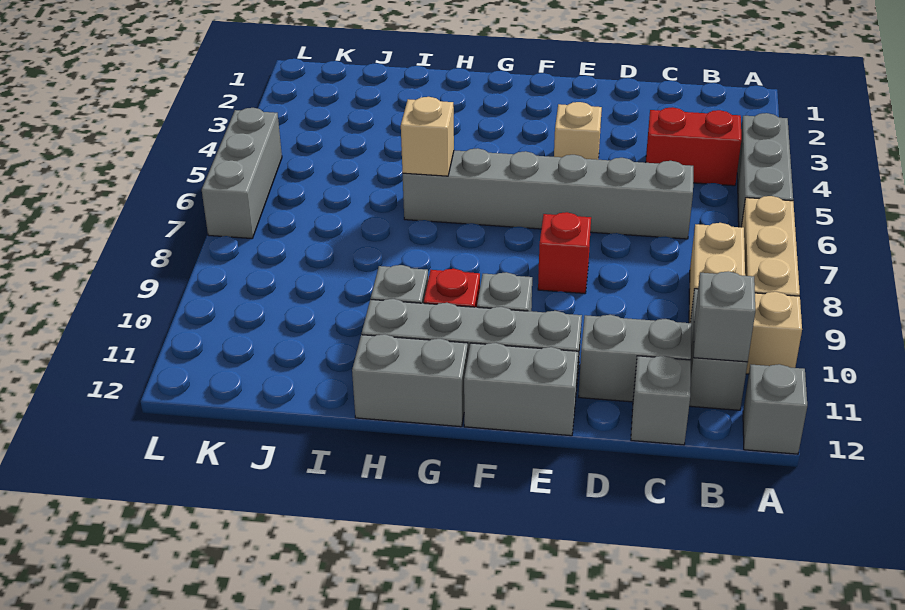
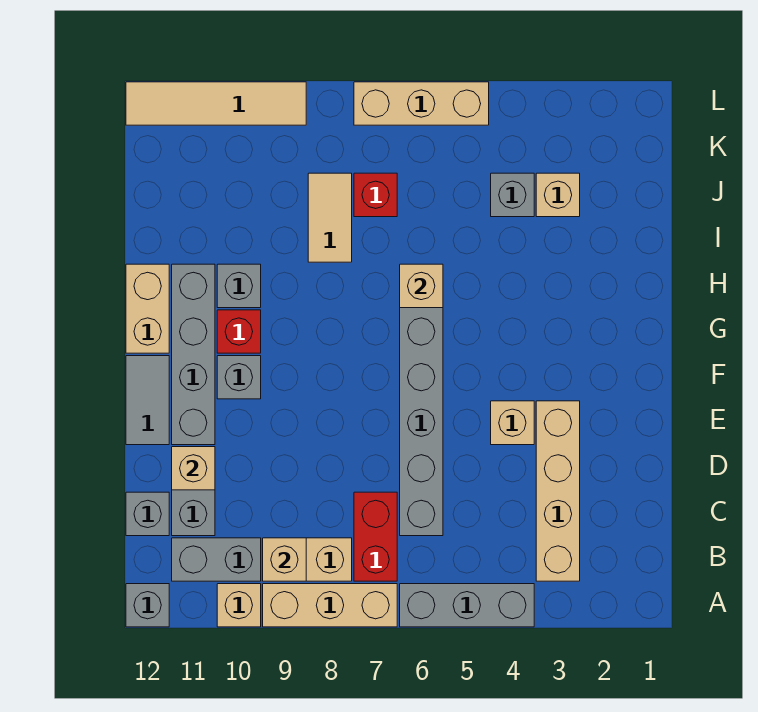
none -> tan 1x4 brick [536,401,580,581]
red 1x2 brick [646,107,741,186] -> red 1x2 brick moved to [354,492,397,581]
none -> tan 1x1 brick [263,538,306,581]
grey 1x1 brick [694,271,755,362] -> grey 1x1 brick moved to [491,173,534,217]
none -> tan 1x1 brick [172,447,215,490]
red 1x1 brick [538,212,591,294] -> red 1x1 brick moved to [354,173,397,217]
grey 1x2 brick [464,343,578,436] -> grey 1x2 tile [126,356,169,445]
grey 1x2 brick [352,334,468,427] -> tan 1x2 brick [126,264,169,353]
none -> tan 1x2 tile [308,173,352,262]
none -> tan 1x1 brick [536,173,580,217]
grey 1x3 brick [202,108,282,239] -> tan 1x3 brick [354,82,489,125]
none -> tan 1x4 tile [126,82,306,125]

